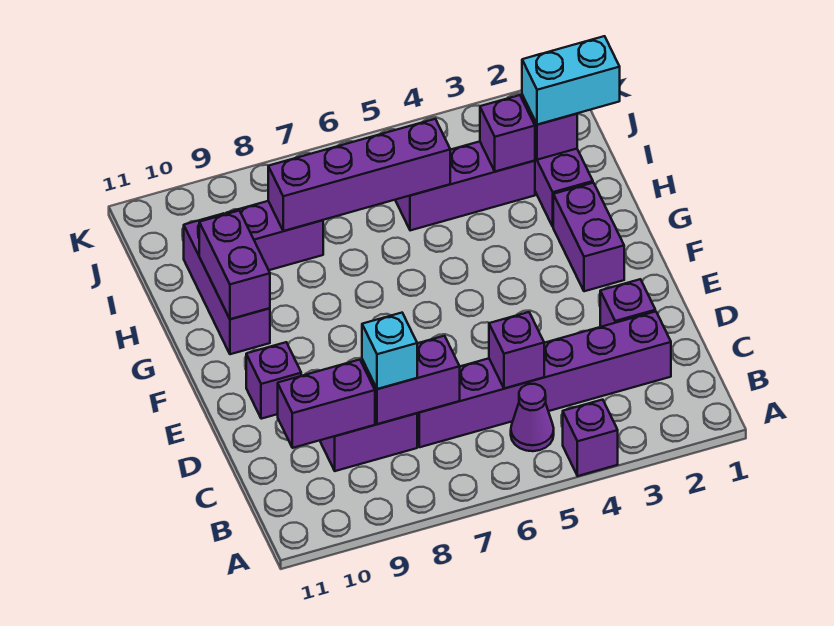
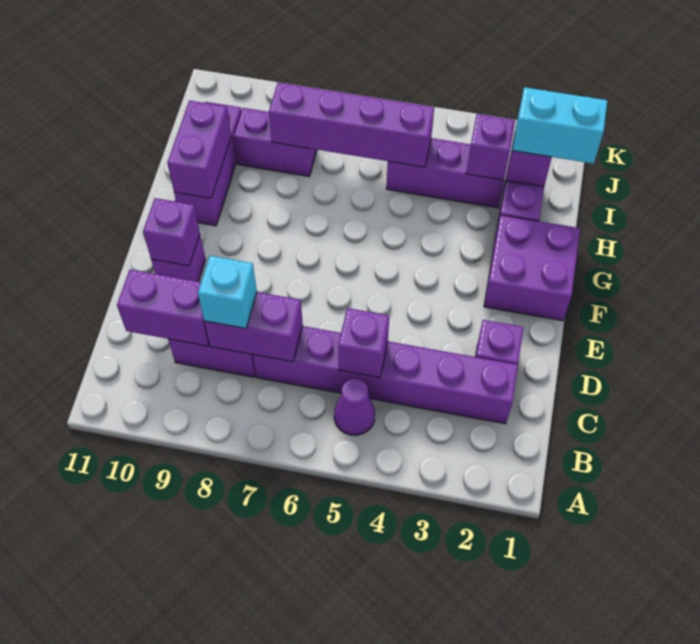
purple 1x1 brick [563,400,618,476] -> purple 1x1 brick moved to [143,198,200,266]
purple 1x2 brick [553,183,624,291] -> purple 2x2 brick [484,215,580,321]

